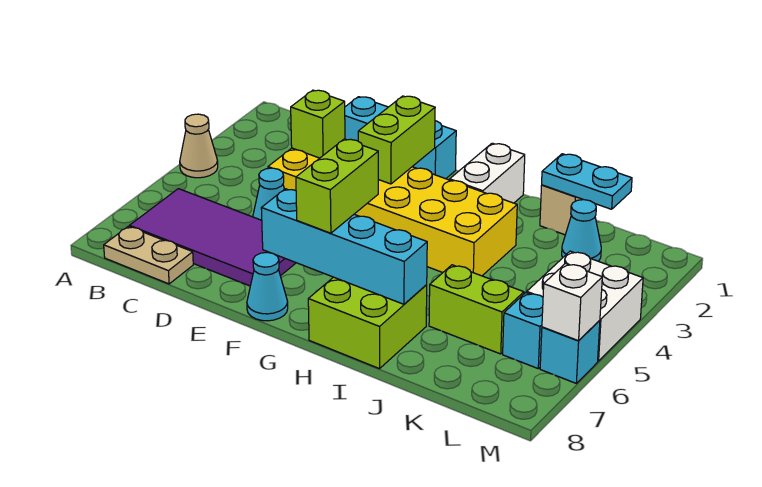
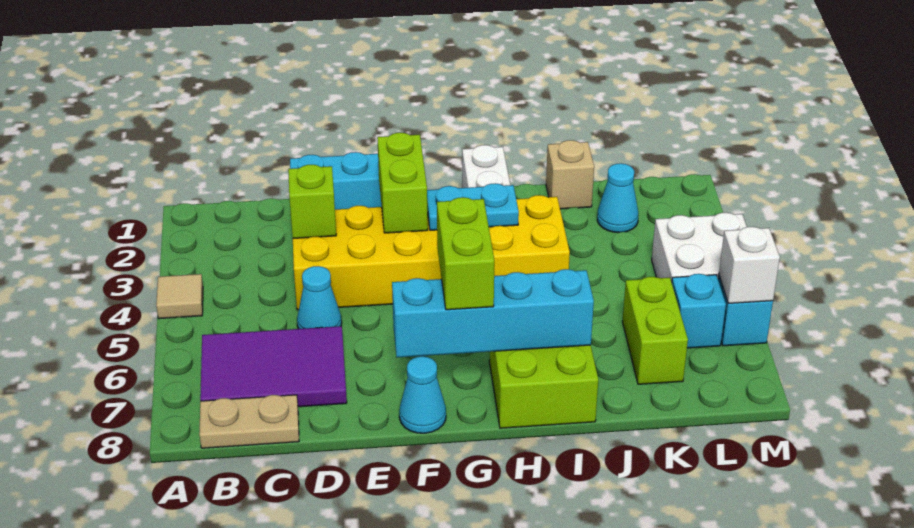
tan 1x1 cone [180,114,218,178] -> tan 1x1 tile [156,274,203,319]
purple 2x4 tile [130,189,296,286] -> purple 2x3 tile [200,326,347,407]
cyan 1x2 plate [542,154,632,209] -> cyan 1x2 plate moved to [427,183,519,230]
lime 1x2 brick [429,265,524,354] -> lime 1x2 brick turned to [622,277,688,384]

